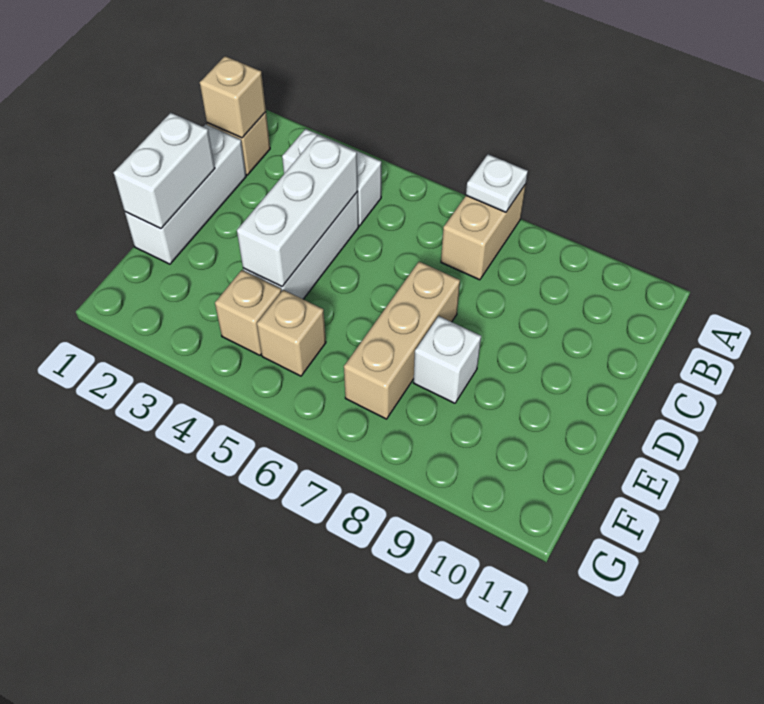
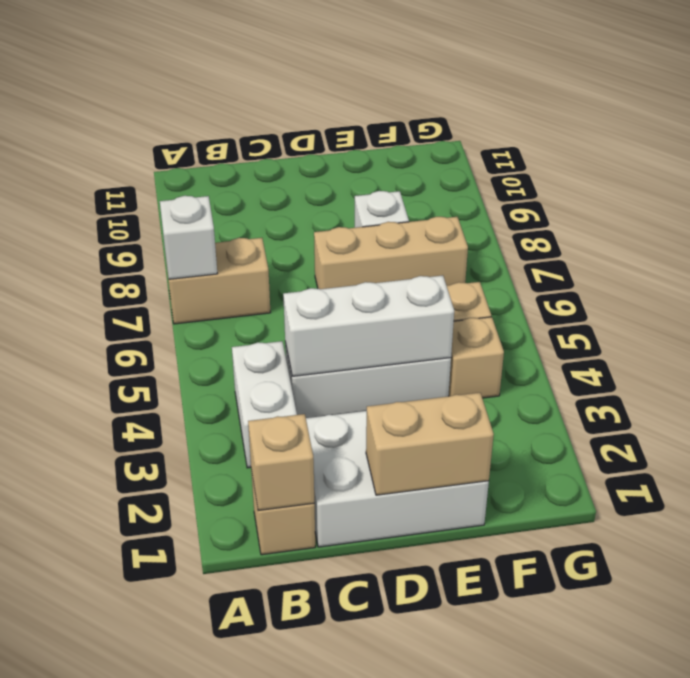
white 1x1 plate [466,154,528,212] -> white 1x1 brick [160,196,217,279]
white 1x3 brick [125,124,246,264] -> white 2x3 brick [306,411,489,547]
white 1x2 brick [114,113,215,229] -> tan 1x2 brick [366,393,494,495]

